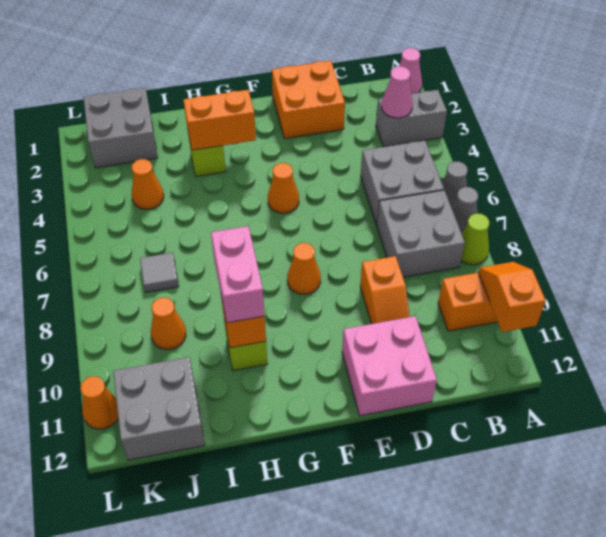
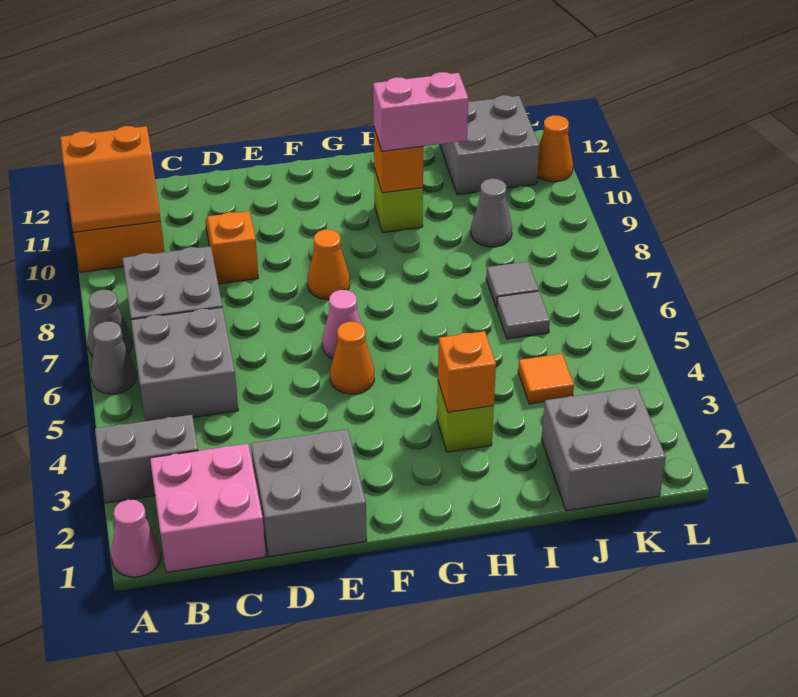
lime 1x1 cone [461,214,489,265] -> none
orange 1x2 slope [478,262,546,332] -> orange 2x2 slope [60,126,161,233]
pink 1x1 cone [382,66,413,118] -> pink 1x1 cone moved to [322,290,366,359]
orange 2x2 brick [272,61,345,139] -> grey 2x2 brick [251,429,367,557]
pink 2x2 brick [342,316,437,416] -> pink 2x2 brick moved to [150,444,266,573]
orange 1x2 brick [183,90,256,150] -> orange 1x1 brick [438,331,496,412]
pink 1x2 brick [211,226,264,323] -> pink 1x2 brick turned to [373,72,468,151]
orange 1x1 cone [132,159,164,209] -> orange 1x1 tile [518,354,574,404]
none -> grey 1x1 tile [497,291,550,339]
orange 1x1 cone [151,297,186,350] -> grey 1x1 cone [471,179,512,247]

